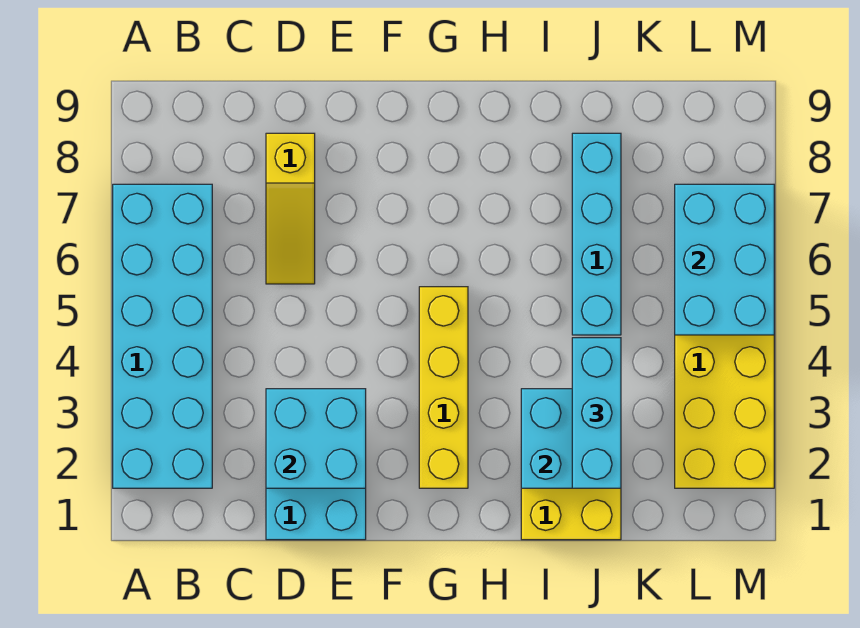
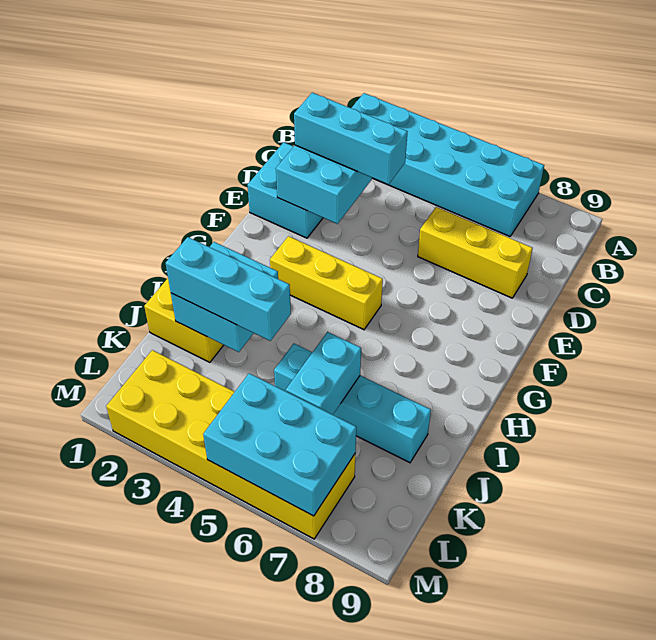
none -> cyan 1x3 brick [294,93,408,184]
yellow 1x3 slope [266,133,315,284] -> yellow 1x3 brick [418,207,533,298]
yellow 1x4 brick [419,287,468,488] -> yellow 1x3 brick [270,236,383,330]
none -> cyan 1x2 brick [286,332,361,415]

